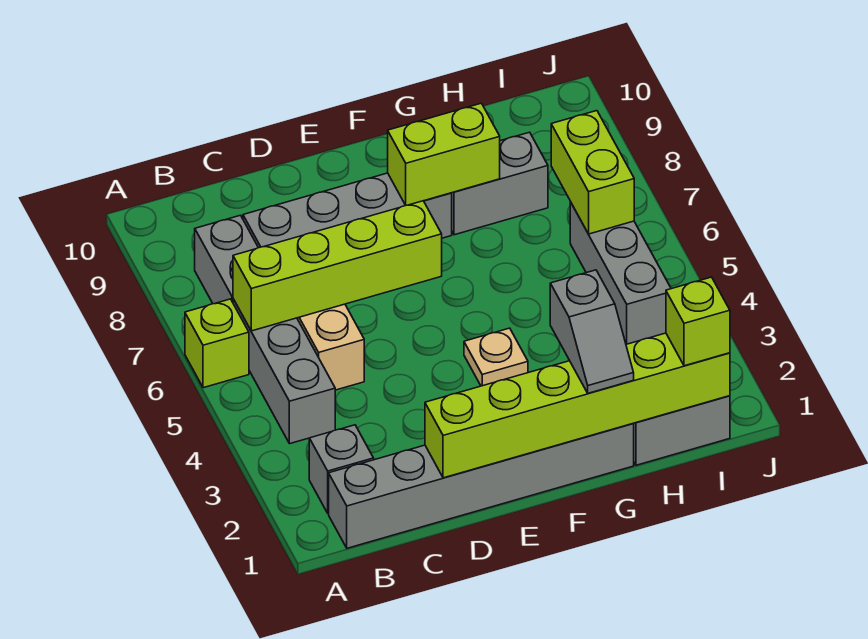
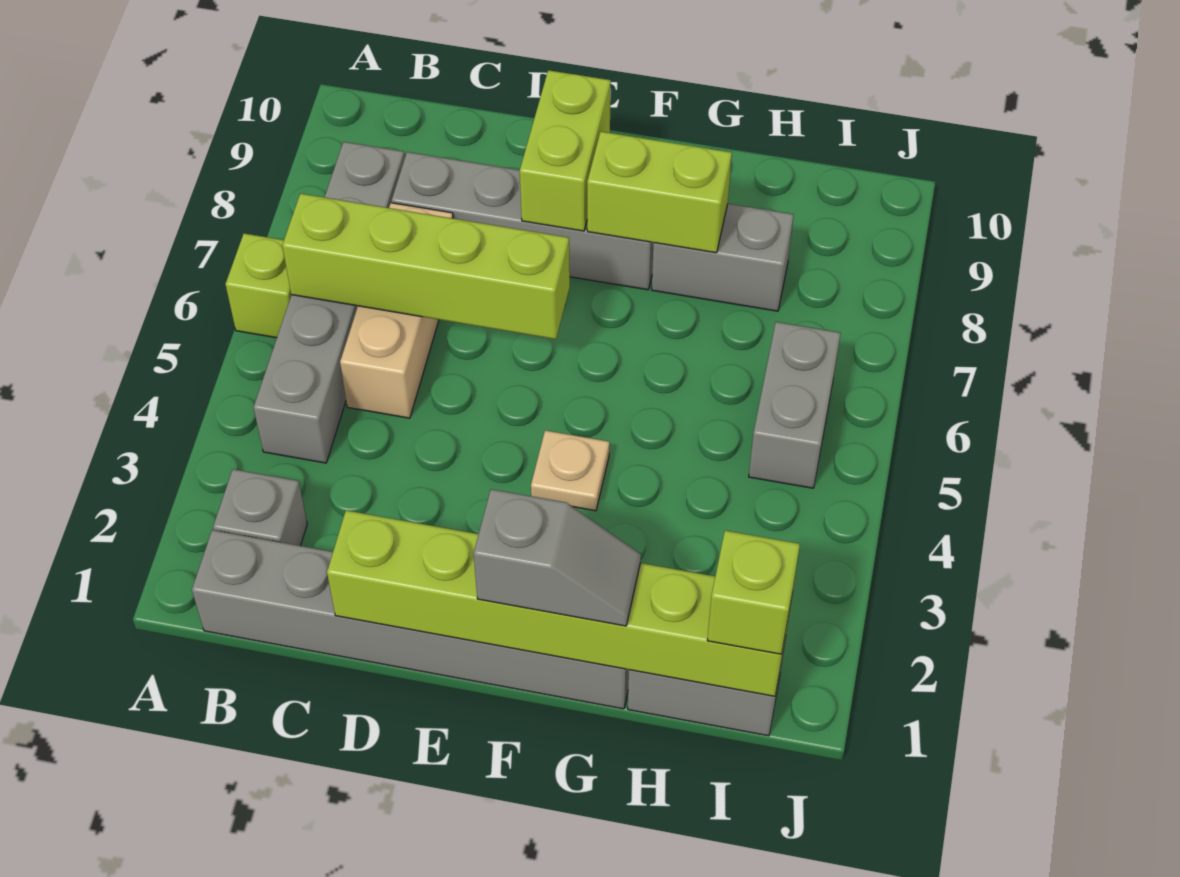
grey 1x2 slope [550,270,634,393] -> grey 1x2 slope turned to [474,489,641,626]
grey 1x3 brick [570,202,671,344] -> grey 1x2 brick [749,322,841,488]
lime 1x2 brick [551,111,634,234] -> lime 1x2 brick moved to [520,70,611,231]

